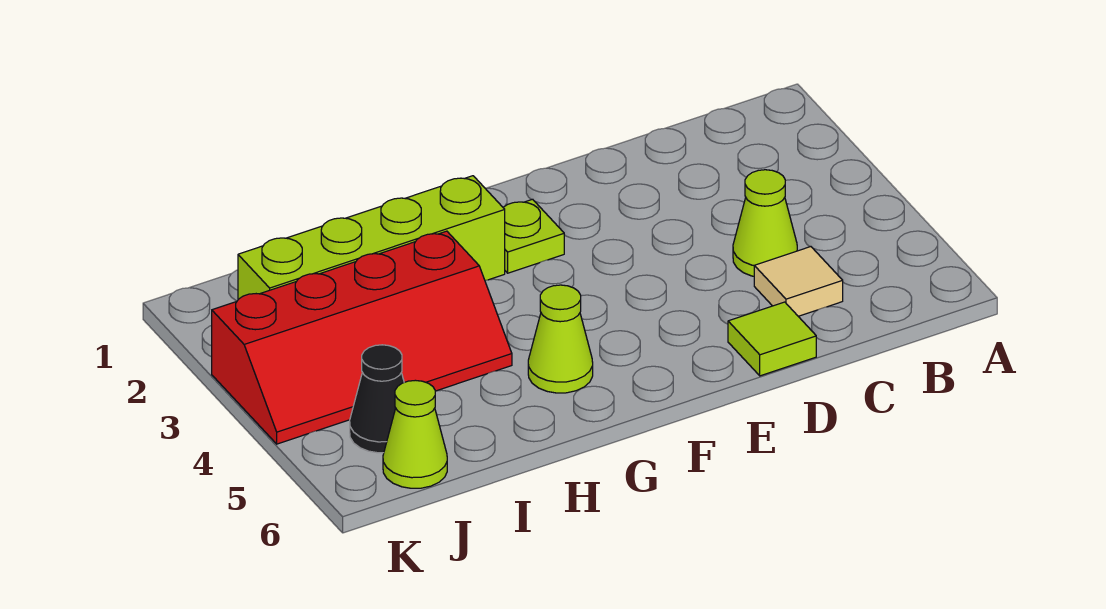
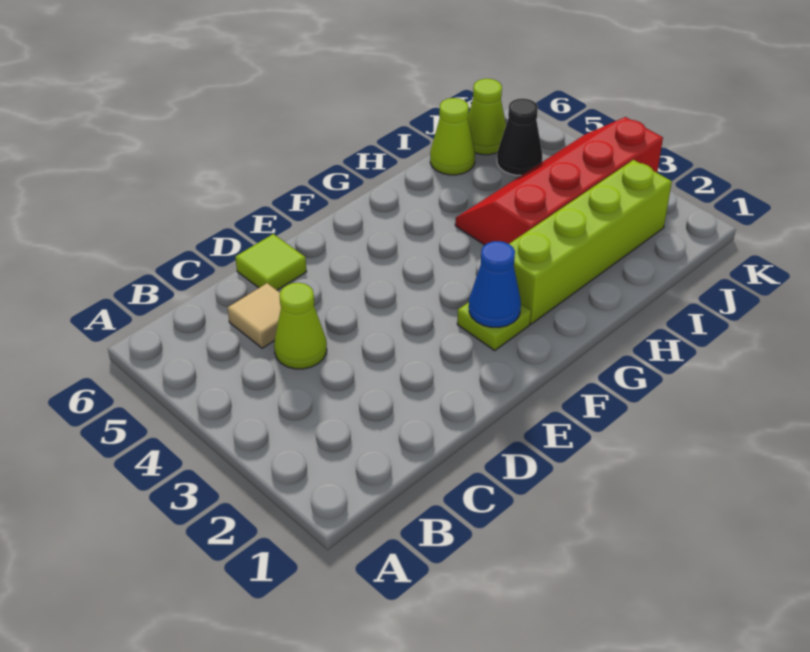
none -> blue 1x1 cone [469,241,521,327]
lime 1x1 cone [528,285,593,393] -> lime 1x1 cone moved to [430,98,475,175]

